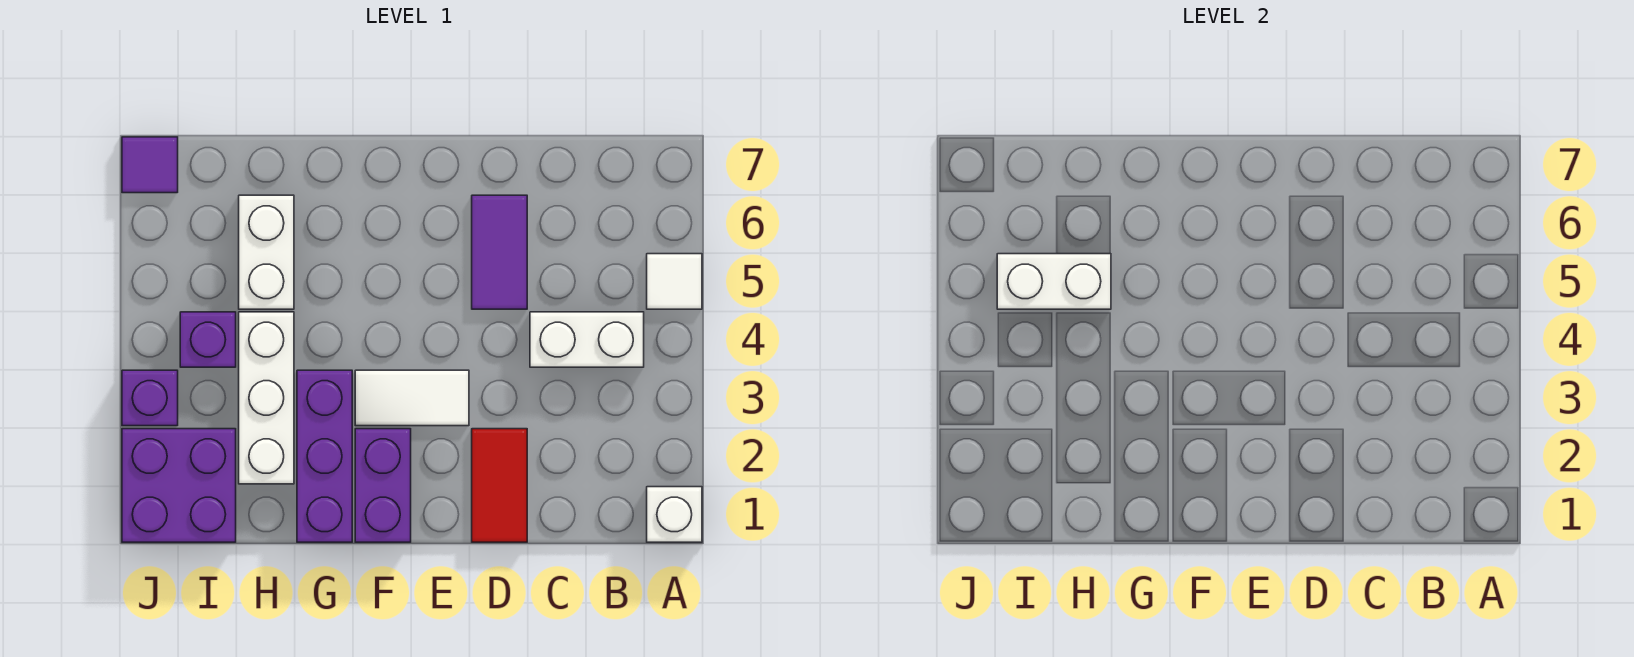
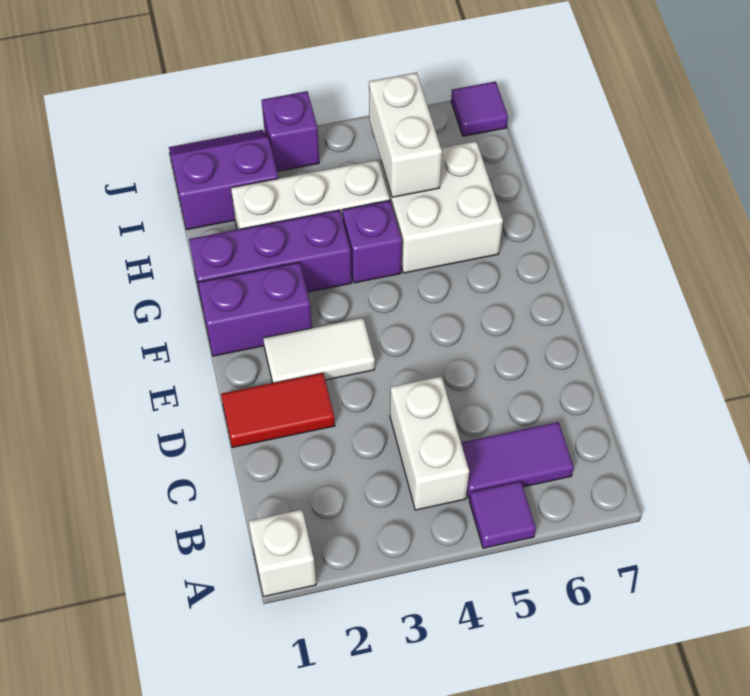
white 1x1 tile [647,254,702,309] -> purple 1x1 tile [469,481,536,548]
purple 1x2 tile [472,195,527,309] -> purple 1x2 tile moved to [461,422,574,498]
white 1x2 tile [355,370,469,426] -> white 1x2 tile turned to [263,318,375,383]
white 1x2 brick [239,195,294,309] -> white 2x2 brick [381,141,503,273]
purple 2x2 brick [122,429,236,542] -> purple 2x2 slope [169,130,278,230]
purple 1x1 brick [180,312,236,367] -> purple 1x1 brick moved to [342,200,402,283]

